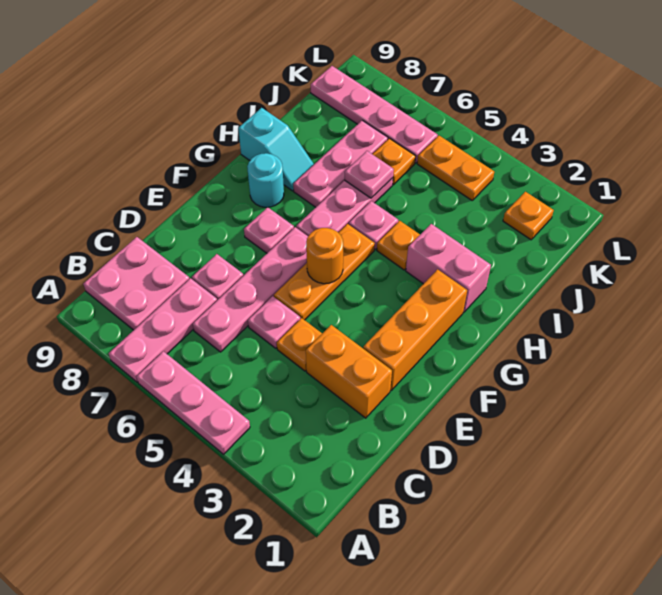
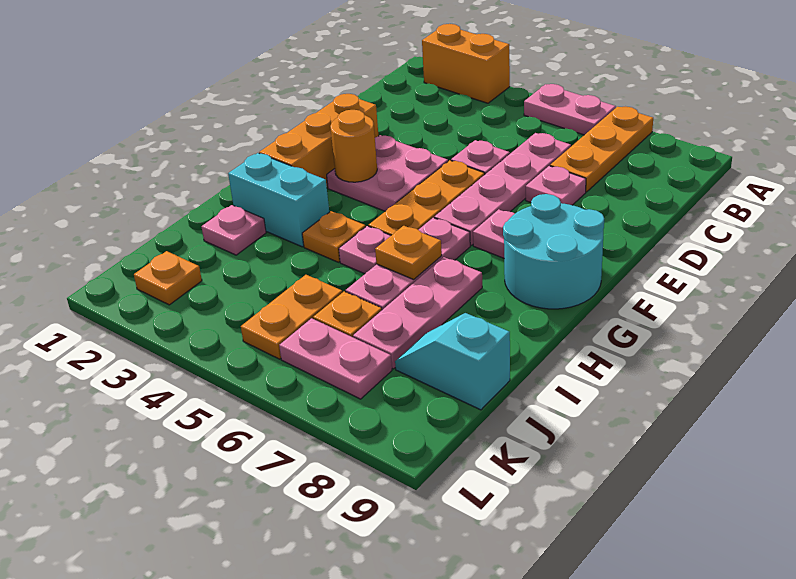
pink 1x3 plate [136,351,250,454] -> pink 1x2 plate [524,84,616,135]
pink 1x3 plate [109,278,217,382] -> orange 1x3 plate [550,107,653,192]
pink 2x2 plate [83,237,189,330] -> pink 2x2 plate moved to [327,135,448,211]
orange 1x2 brick [306,325,392,418] -> orange 1x2 brick moved to [422,24,510,103]
orange 1x1 plate [277,318,322,371] -> orange 1x1 plate moved to [375,226,442,280]
orange 1x1 round brick [306,228,343,284] -> orange 1x1 round brick moved to [330,110,377,182]
cyan 1x1 round brick [247,153,284,207] -> cyan 2x2 round brick [503,194,604,309]
pink 1x2 brick [406,224,491,312] -> cyan 1x2 brick [228,153,329,247]
cyan 1x2 slope [238,108,314,191] -> cyan 1x2 slope moved to [395,313,510,410]
pink 1x1 plate [345,151,394,198] -> pink 1x1 plate moved to [202,205,266,255]
orange 1x2 plate [417,136,494,200] -> orange 1x2 plate turned to [241,275,342,359]
pink 1x4 plate [311,66,438,163] -> pink 1x2 plate [279,318,392,399]

